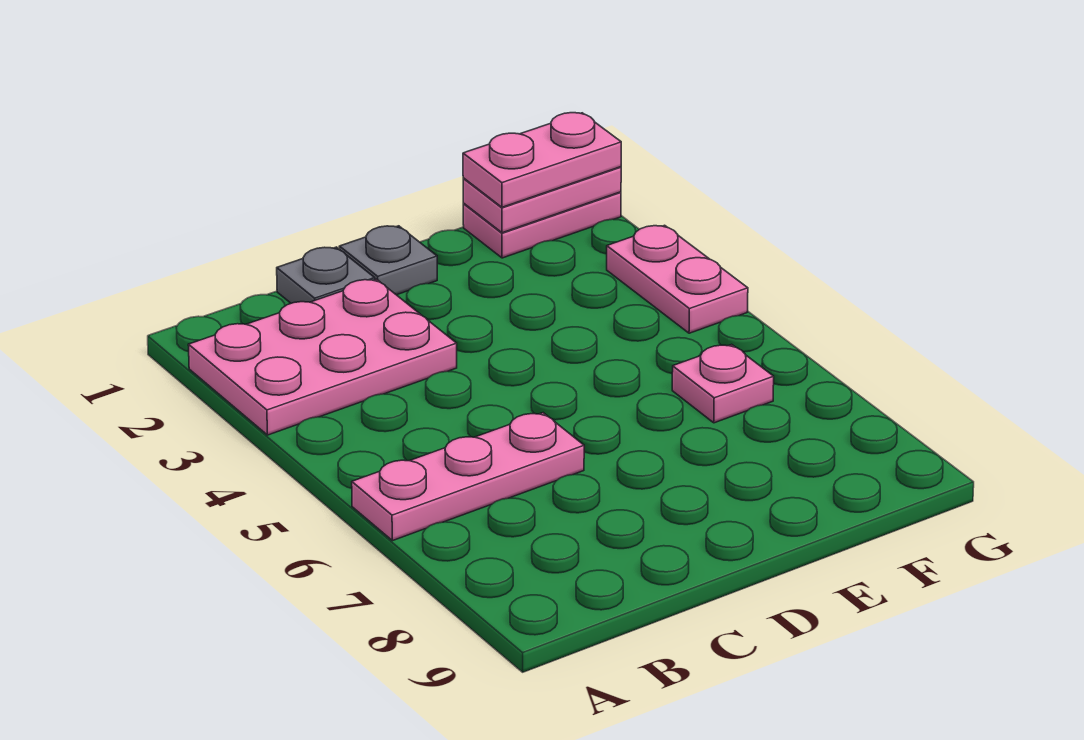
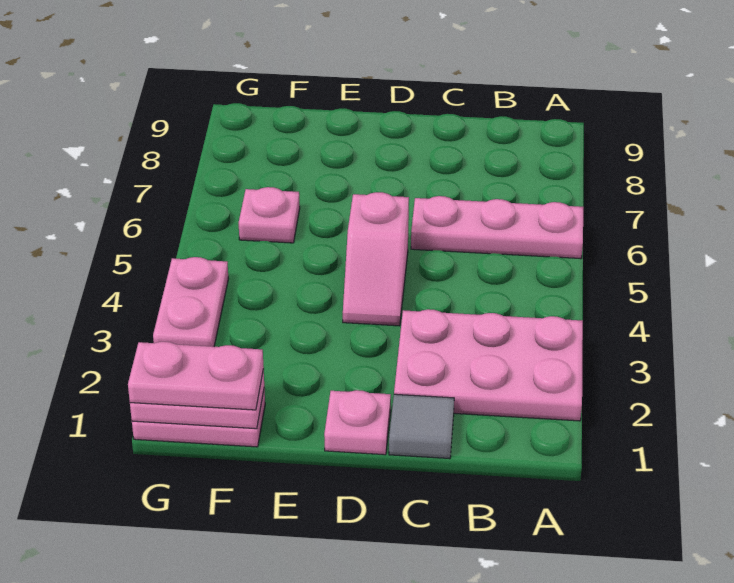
grey 1x1 plate [277,247,375,303] -> grey 1x1 tile [389,394,454,459]
grey 1x1 plate [339,226,437,295] -> pink 1x1 plate [324,390,391,455]
none -> pink 1x2 slope [343,192,409,326]

